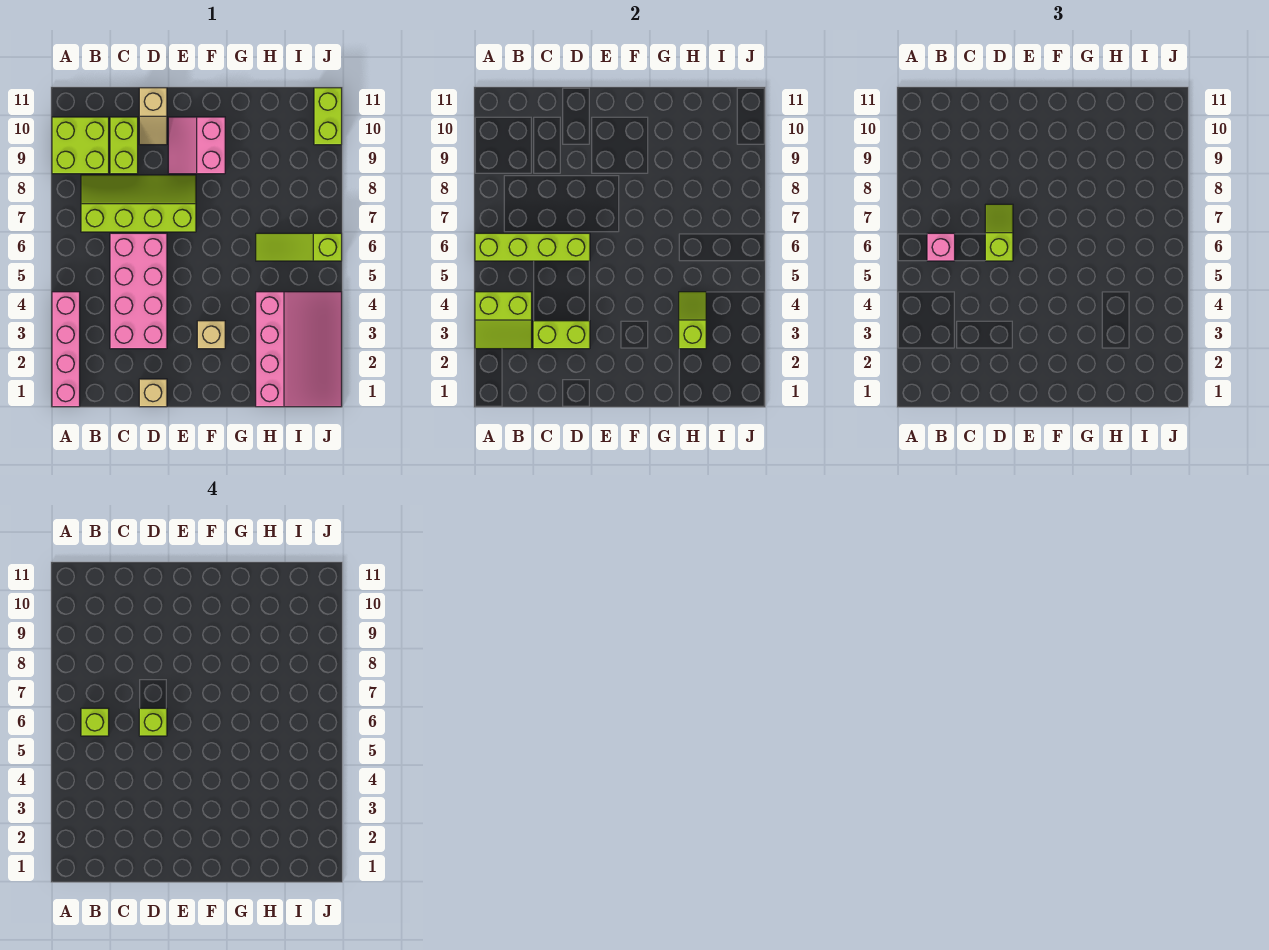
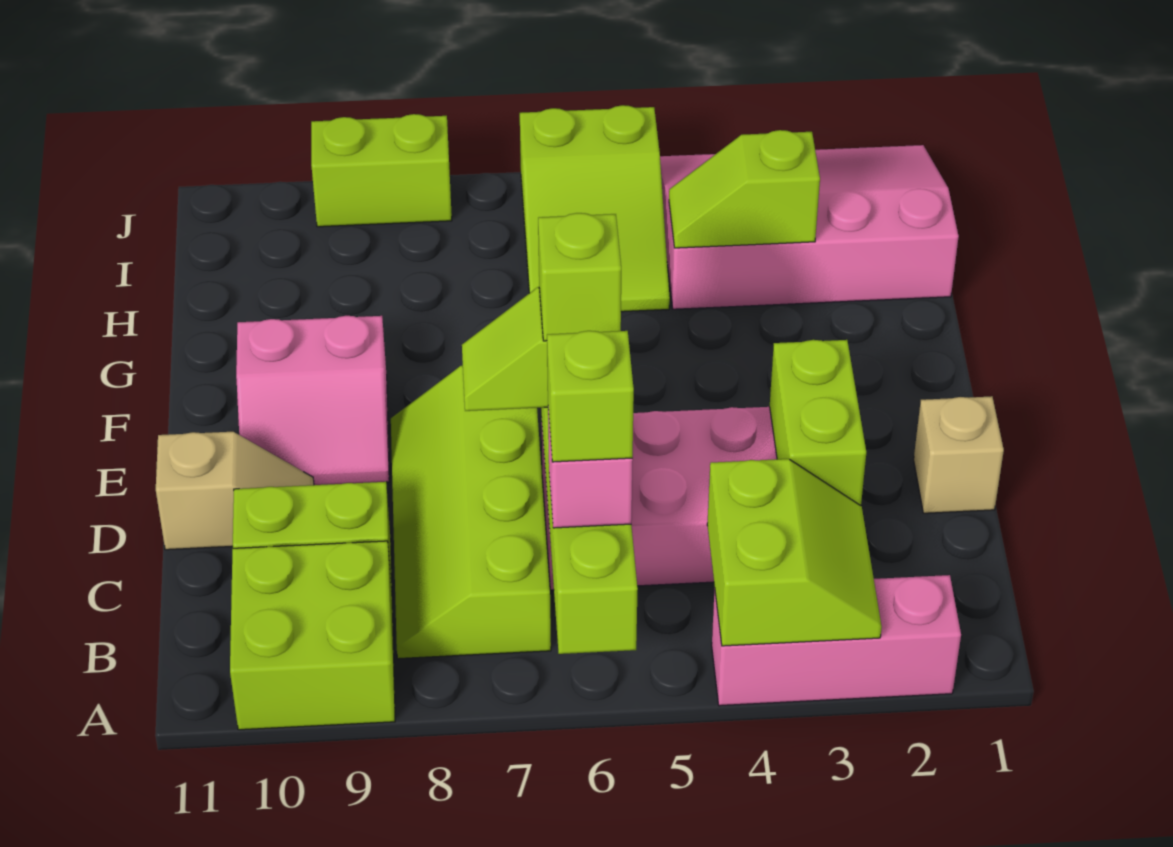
pink 1x4 brick [52,292,80,407] -> pink 1x3 brick [712,575,961,706]
tan 1x1 brick [197,321,225,349] -> none
lime 1x3 slope [256,233,342,261] -> lime 2x3 slope [520,105,670,312]
lime 1x2 brick [314,88,342,145] -> lime 1x2 brick moved to [311,114,452,227]

